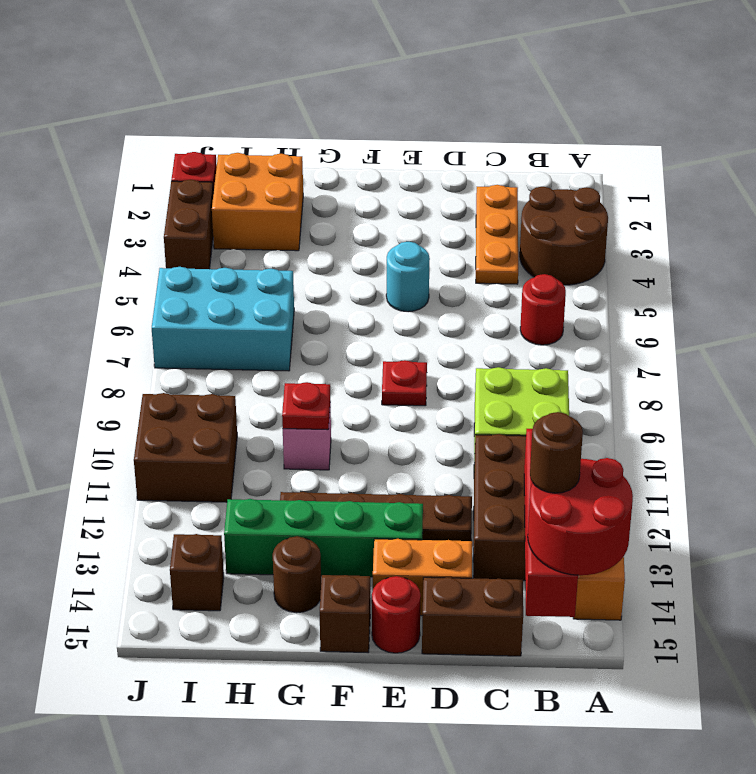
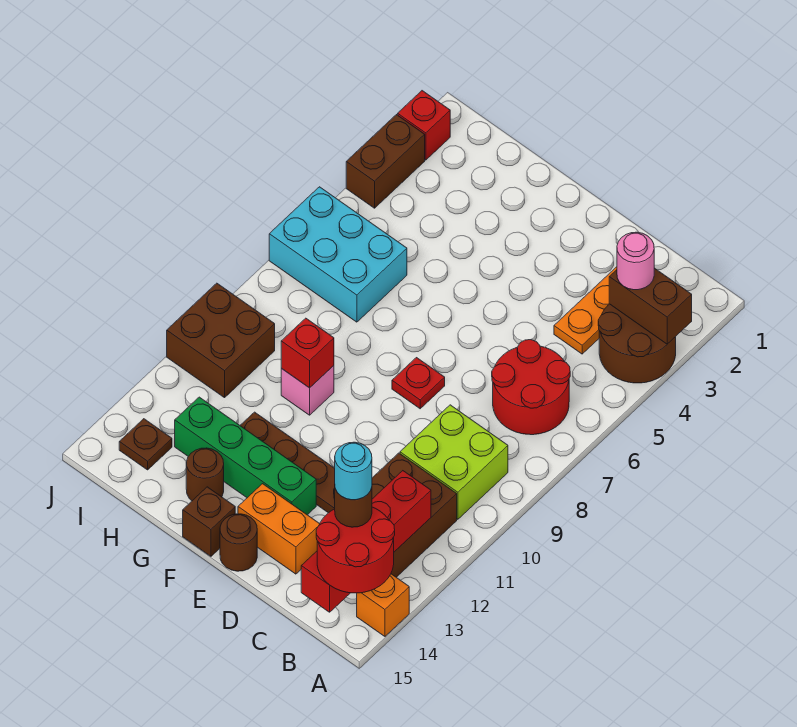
none -> pink 1x1 round brick [617,232,654,290]
red 1x1 round brick [520,274,566,345] -> red 2x2 round brick [492,340,570,435]
brown 1x2 brick [422,577,523,656] -> brown 1x2 brick moved to [609,268,692,344]
cyan 1x1 round brick [386,242,430,312] -> cyan 1x1 round brick moved to [335,442,372,500]
red 1x1 round brick [372,576,421,653] -> brown 1x1 round brick [220,514,257,571]
red 1x1 plate [282,382,330,430] -> red 1x1 brick [281,318,334,388]
orange 2x2 brick [212,153,303,251] -> none
brown 1x1 brick [170,534,224,611] -> brown 1x1 plate [119,419,172,470]

